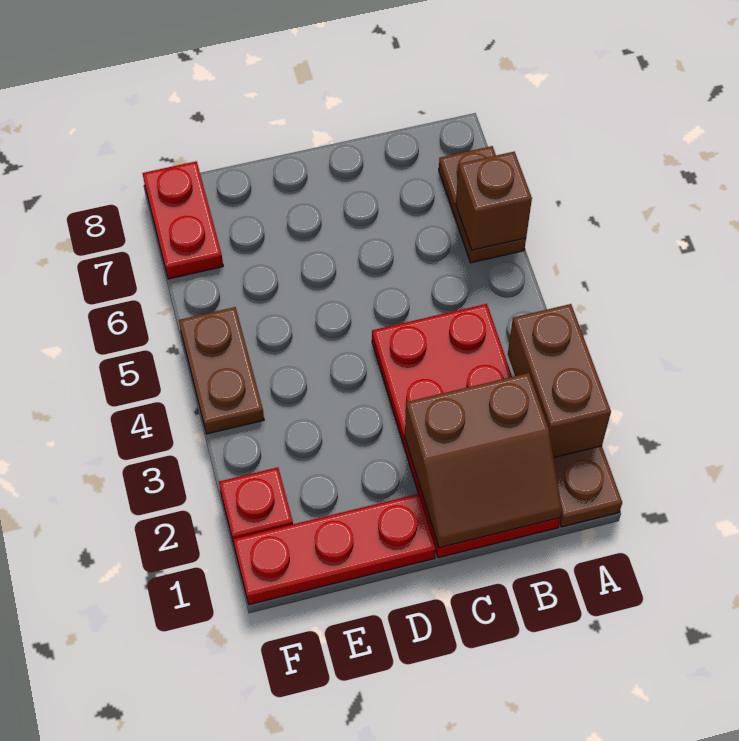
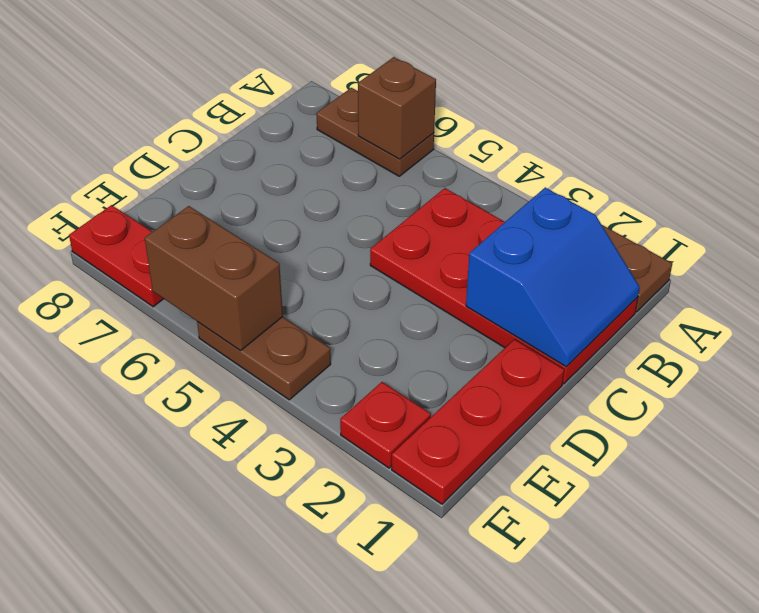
brown 1x2 brick [508,304,611,458] -> brown 1x2 brick moved to [145,206,283,350]
brown 2x2 slope [405,373,562,548] -> blue 2x2 slope [466,188,640,367]

